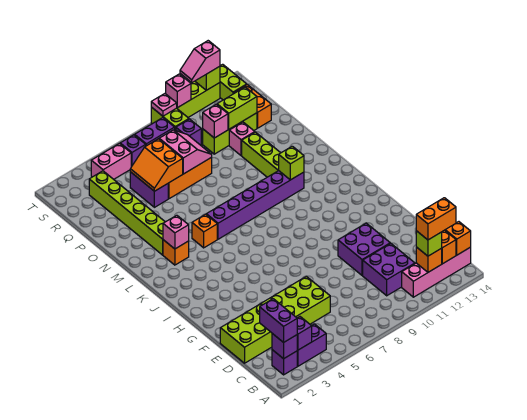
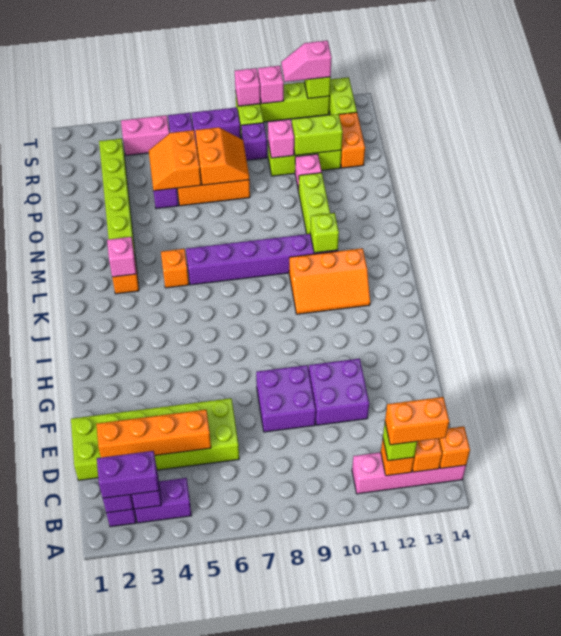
purple 1x2 brick [260,299,297,343] -> purple 1x2 brick turned to [97,451,159,498]
purple 2x2 brick [363,243,415,296] -> purple 2x2 brick moved to [256,365,316,432]
none -> orange 1x4 brick [96,410,211,458]
none -> orange 2x3 slope [289,248,370,314]
pink 2x2 slope [159,130,212,174] -> orange 2x2 slope [195,127,249,185]
pink 1x1 plate [151,94,177,116] -> pink 1x1 brick [235,68,260,106]

